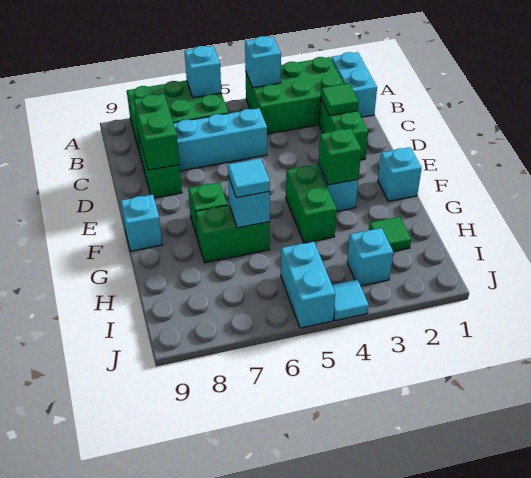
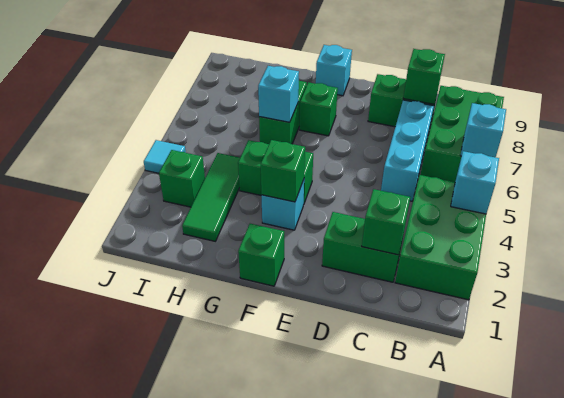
cyan 1x2 brick [331,52,377,117] -> none
green 1x1 tile [321,83,359,116] -> green 1x1 brick [362,189,410,255]
green 1x2 brick [133,94,179,170] -> green 1x1 brick [404,49,445,104]
cyan 1x1 brick [378,147,422,201] -> green 1x1 brick [238,224,284,286]
cyan 1x1 tile [228,158,270,198] -> none
green 1x1 tile [369,217,411,252] -> green 1x3 tile [182,153,240,241]
cyan 1x1 brick [347,228,393,286] -> green 1x1 brick [159,150,205,207]
cyan 1x2 brick [281,241,335,328] -> none

